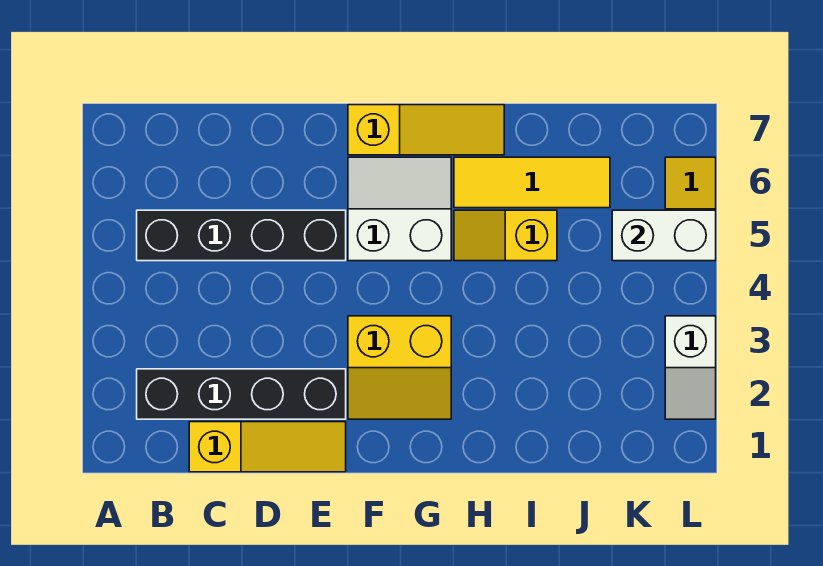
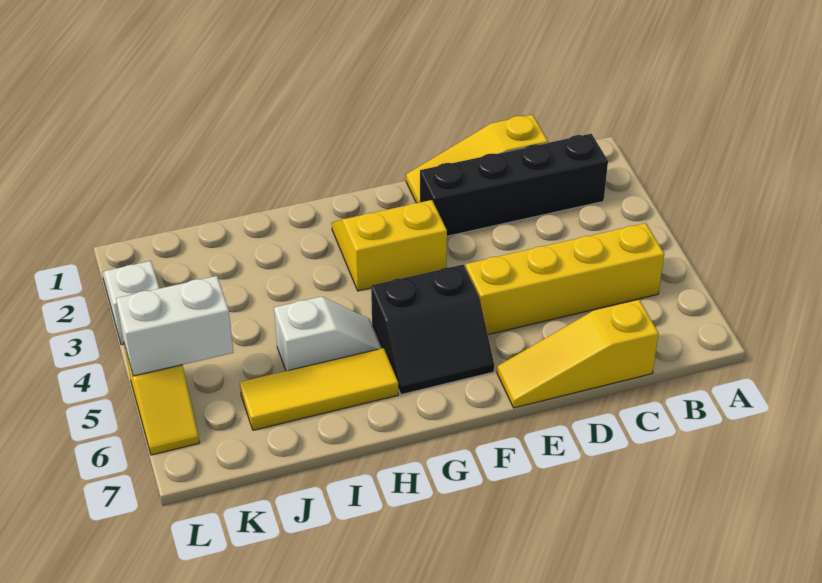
black 1x4 brick [137,210,346,261] -> yellow 1x4 brick [466,223,664,335]
white 2x2 slope [348,157,451,261] -> black 2x2 slope [371,265,494,395]
yellow 1x3 slope [348,105,504,155] -> yellow 1x3 slope moved to [497,300,659,408]
yellow 1x2 slope [454,210,557,261] -> white 1x2 slope [274,297,382,371]

